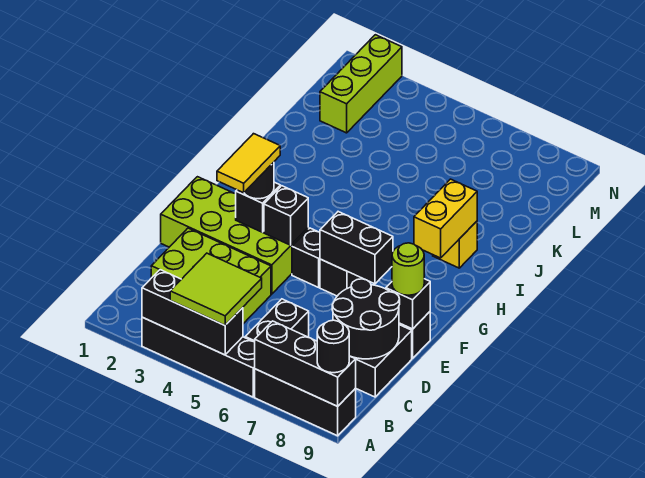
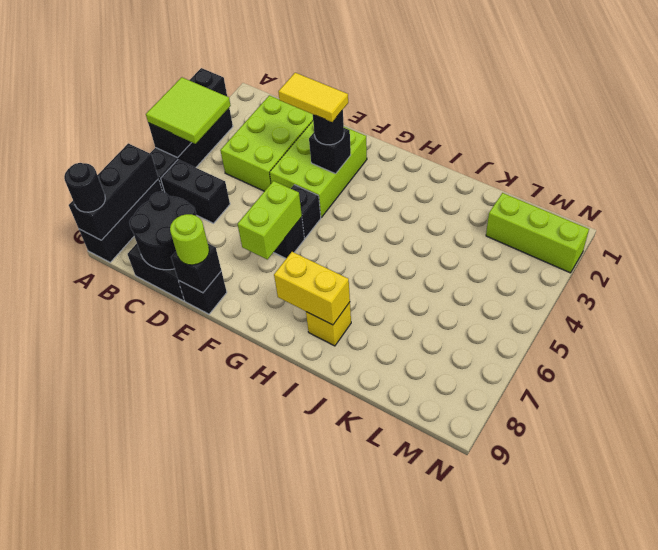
lime 2x4 brick [161,177,308,294] -> lime 2x3 brick [270,121,367,217]
black 1x1 brick [264,186,308,245] -> none
black 1x2 brick [320,212,393,284] -> lime 1x2 brick [238,181,302,259]

